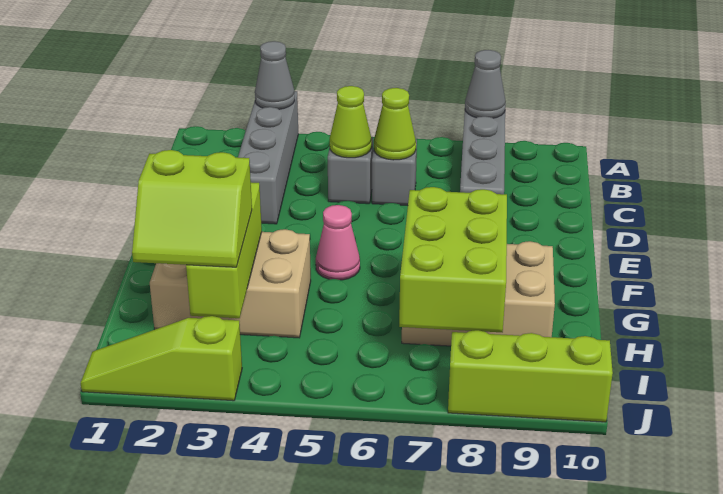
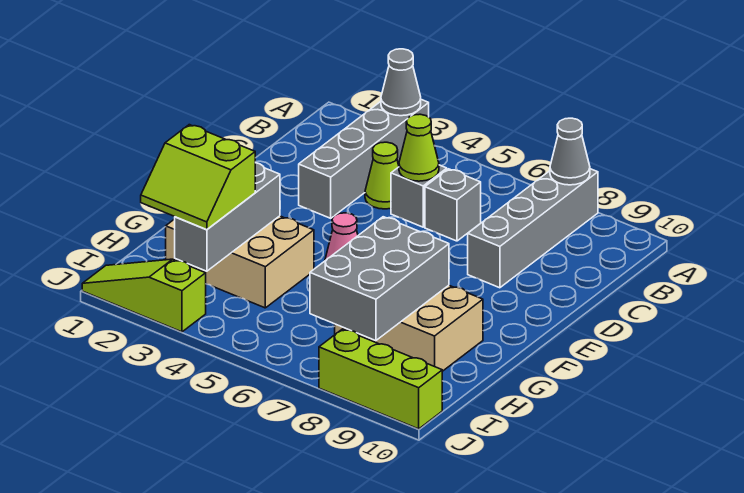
lime 1x1 cone [374,88,416,160] -> lime 1x1 cone moved to [365,142,399,209]
lime 1x3 brick [186,182,262,318] -> grey 1x3 brick [175,163,280,271]
lime 2x3 brick [399,187,507,332] -> grey 2x3 brick [310,217,449,341]

